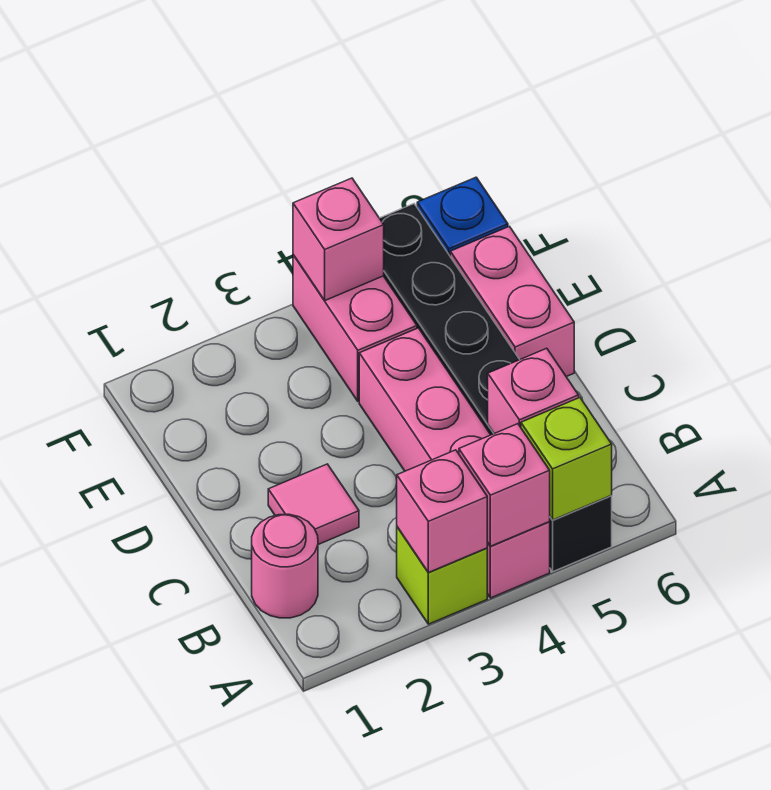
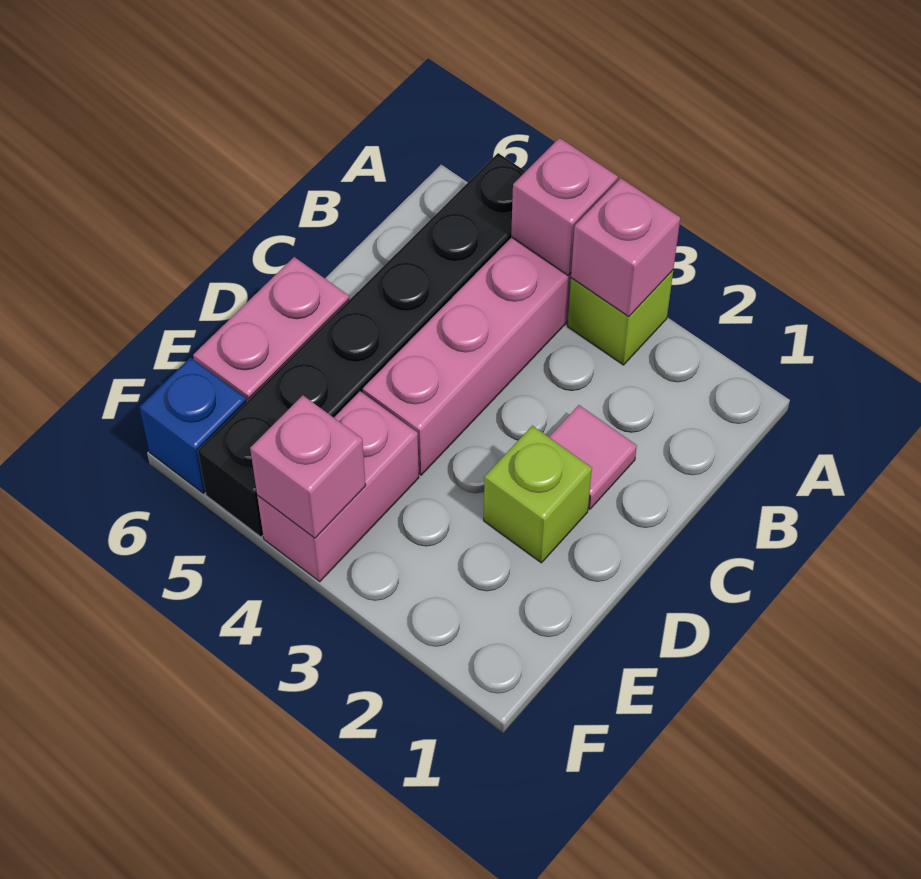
lime 1x1 brick [521,398,612,520] -> lime 1x1 brick moved to [484,426,592,563]
pink 1x1 round brick [252,514,318,618] -> none
pink 1x1 brick [488,348,579,434] -> none

